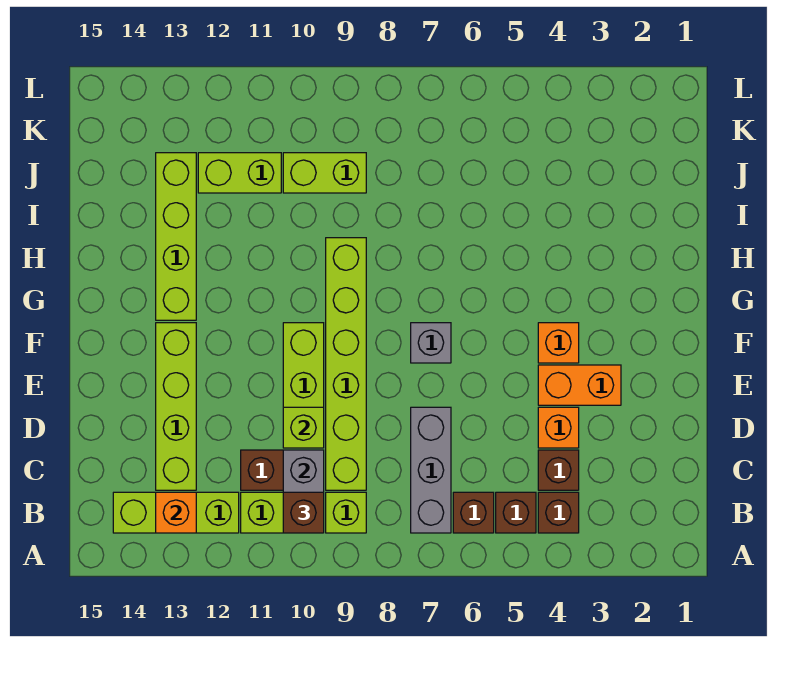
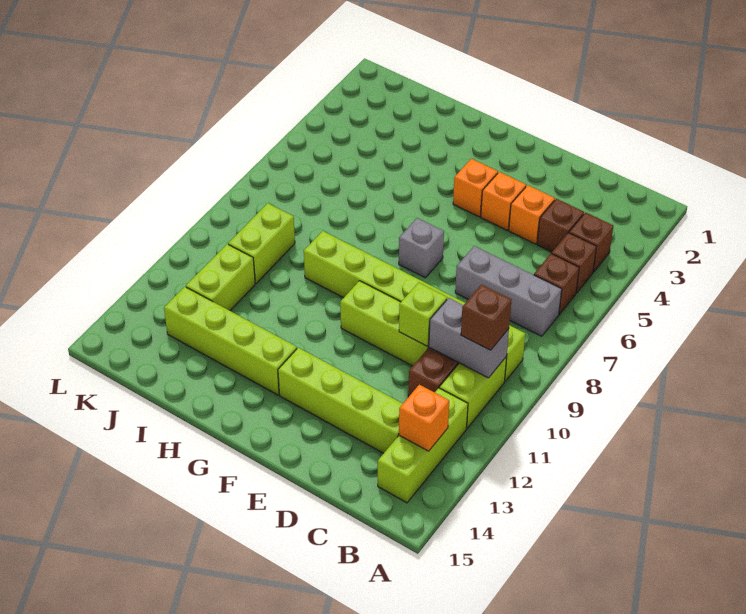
orange 1x2 brick [538,365,621,405] -> orange 1x1 brick [481,172,526,230]

